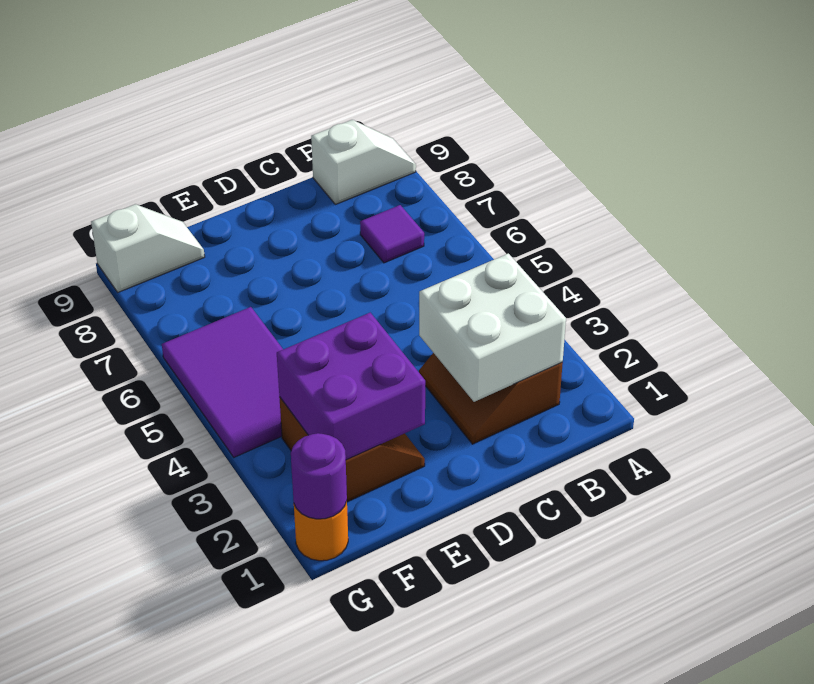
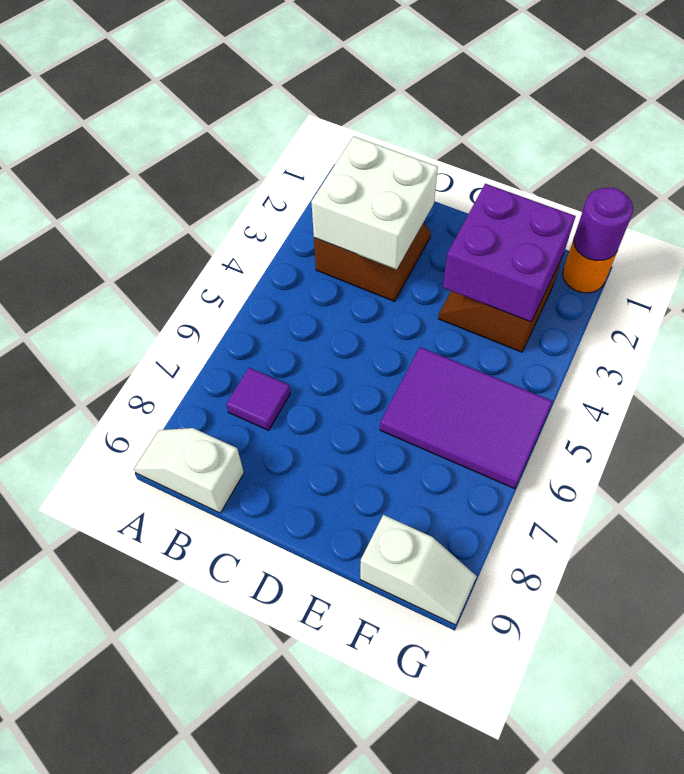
purple 2x3 tile [162,307,283,457] -> purple 2x3 tile turned to [380,347,553,489]
white 1x2 slope [91,204,205,292] -> white 1x2 slope turned to [360,515,477,625]

